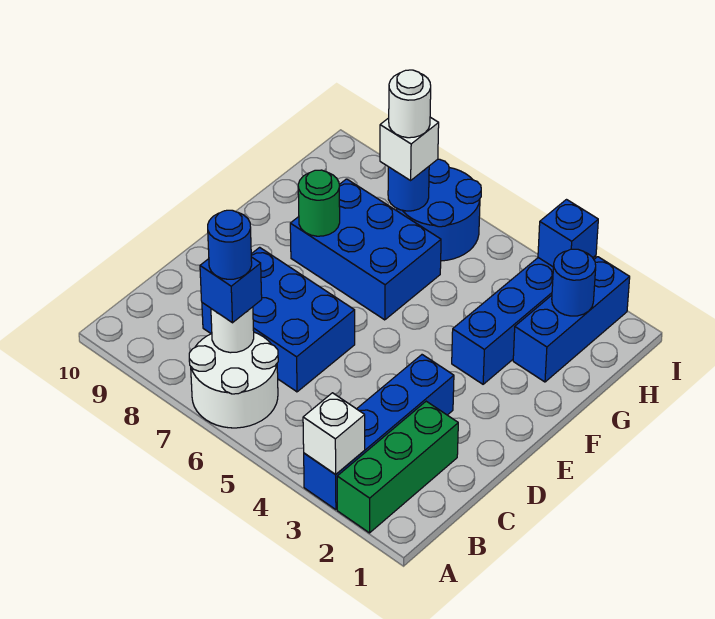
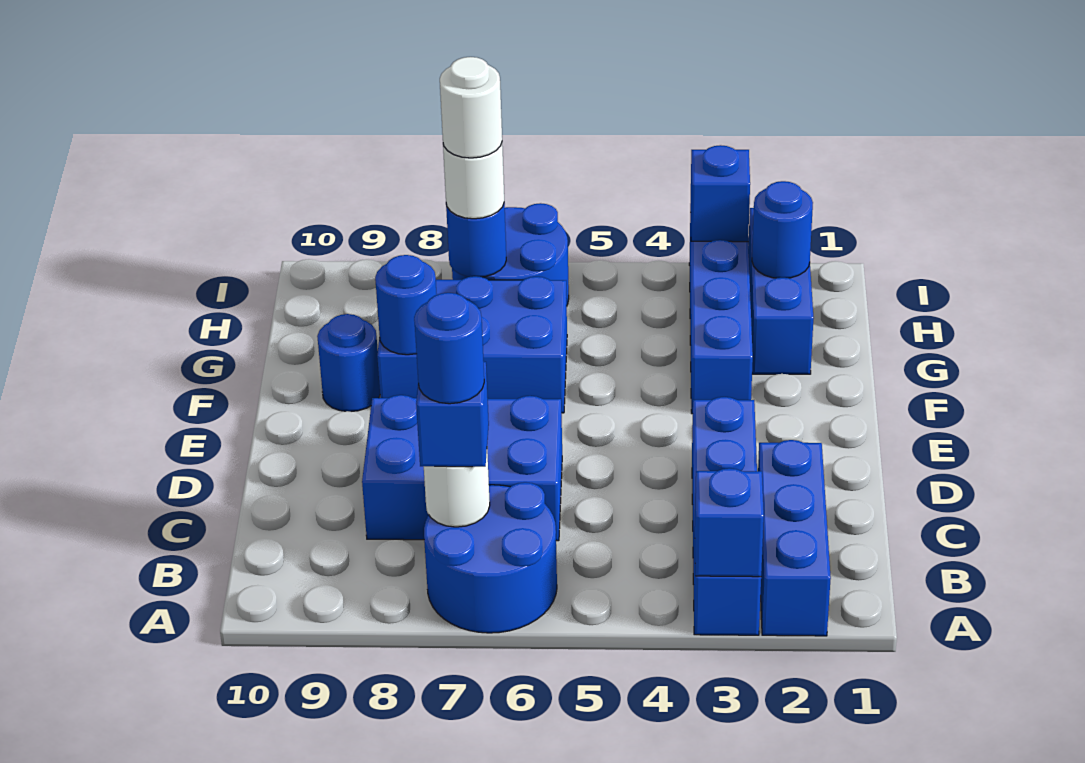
green 1x3 brick [337,401,458,533] -> blue 1x3 brick [758,440,831,636]
white 1x1 brick [303,393,365,474] -> blue 1x1 brick [695,468,764,577]
white 2x2 round brick [189,332,278,428] -> blue 2x2 round brick [424,482,557,633]
green 1x1 round brick [298,170,340,236] -> blue 1x1 round brick [375,255,437,355]
none -> blue 1x1 round brick [317,314,380,412]
white 1x1 brick [380,117,439,180] -> white 1x1 round brick [443,143,504,219]

